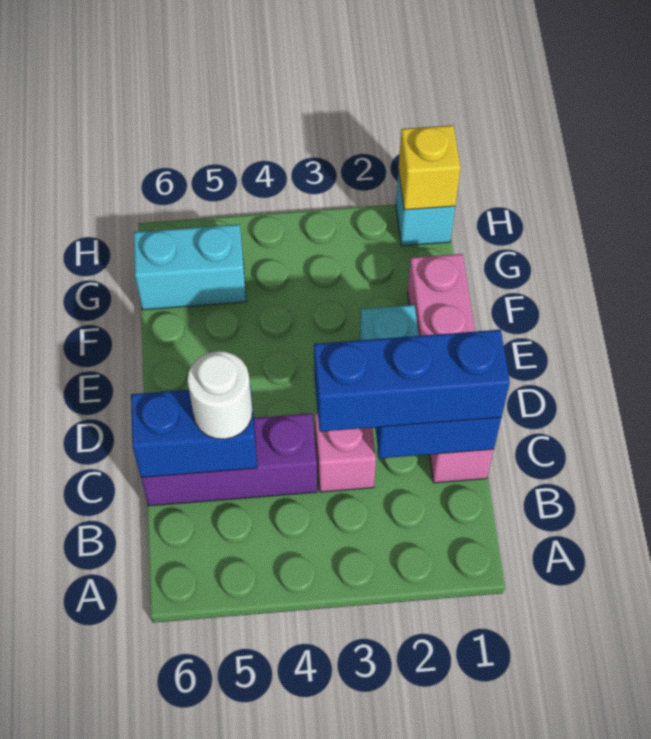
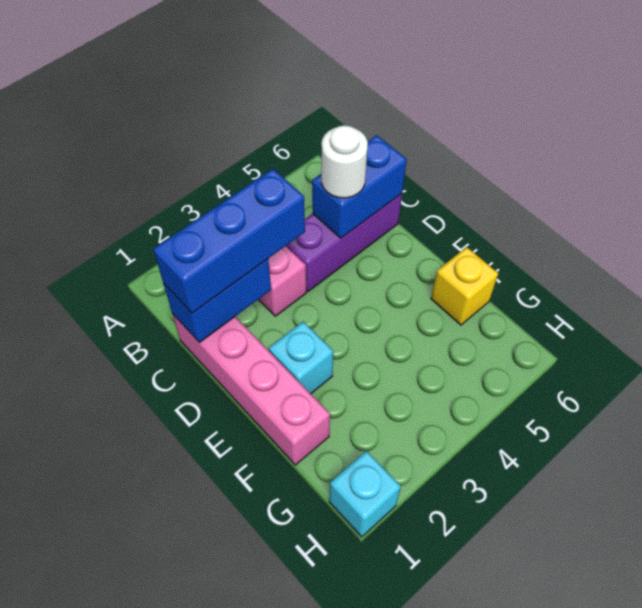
cyan 1x2 brick [134,224,246,310] -> none
yellow 1x1 brick [399,125,461,210] -> yellow 1x1 brick moved to [431,247,498,325]

